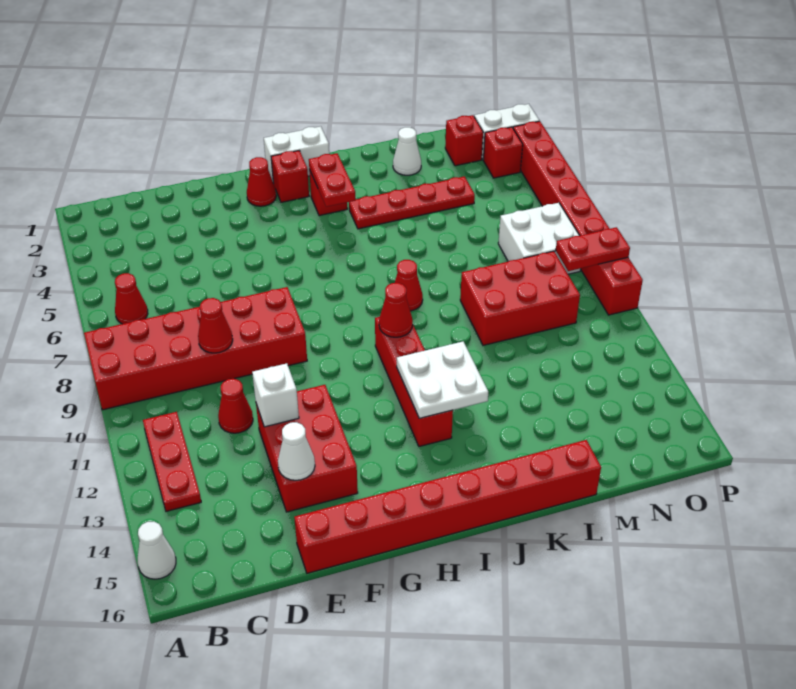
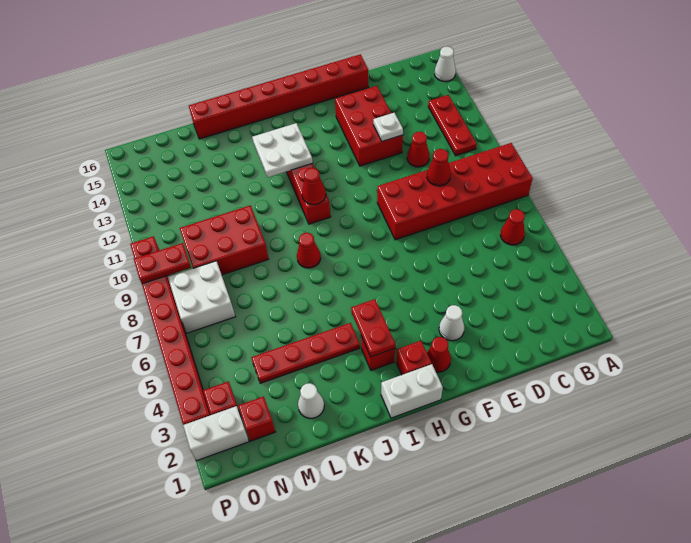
white 1x1 brick [252,363,299,427] -> white 1x1 plate [373,113,403,141]
white 1x1 cone [278,422,315,480] -> white 1x1 cone moved to [439,305,464,341]

